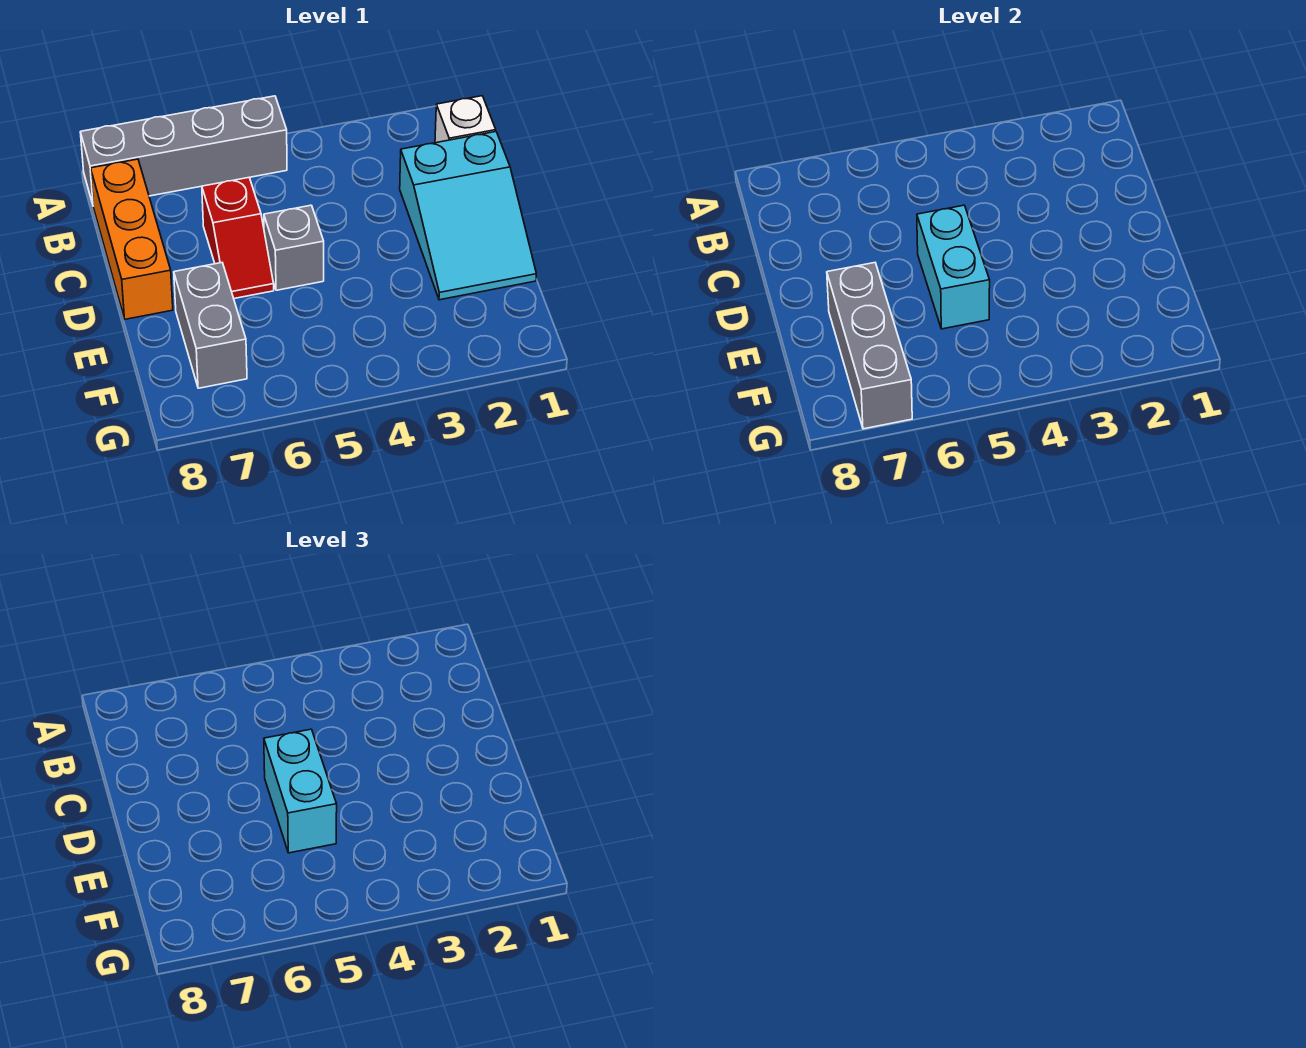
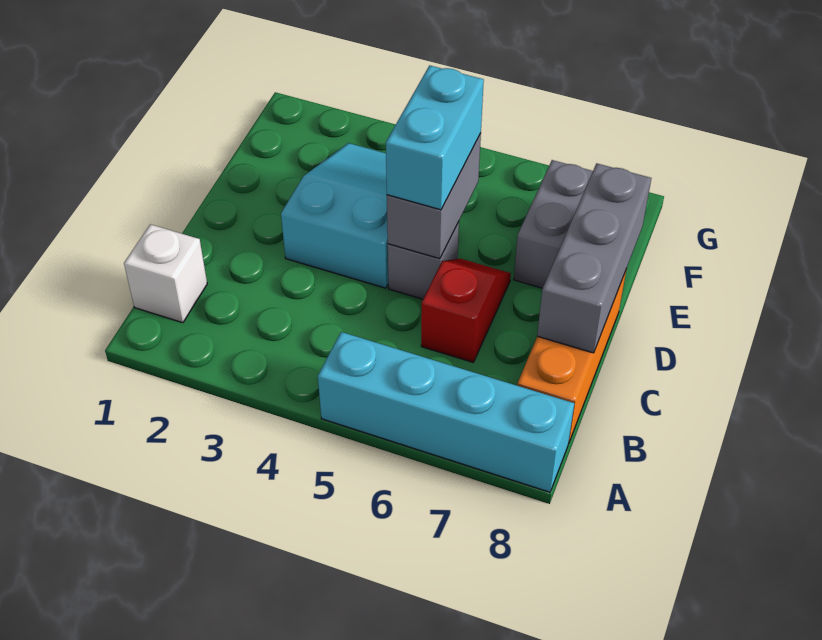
grey 1x4 brick [80,96,287,204] -> cyan 1x4 brick [318,332,574,492]
cyan 2x3 slope [400,132,536,300] -> cyan 2x3 slope moved to [281,143,388,288]
cyan 1x2 brick [917,205,990,329] -> grey 1x2 brick [387,133,481,259]
grey 1x3 brick [827,263,912,429] -> grey 1x3 brick moved to [537,163,651,353]

